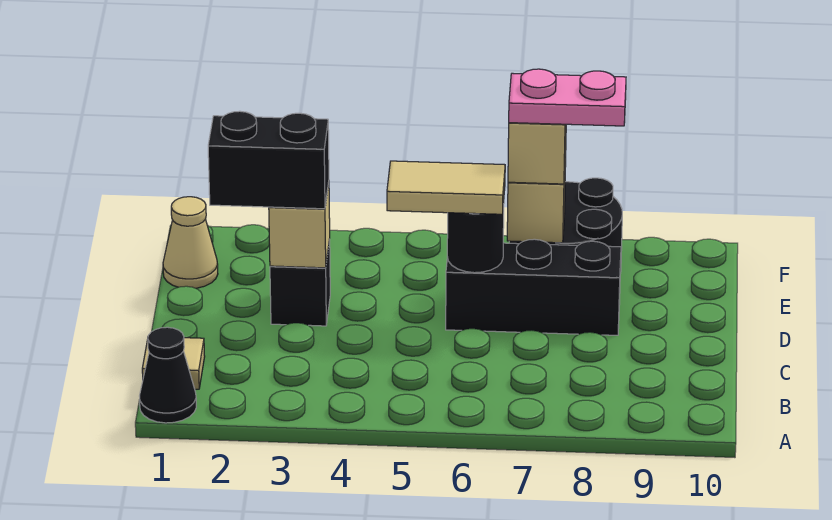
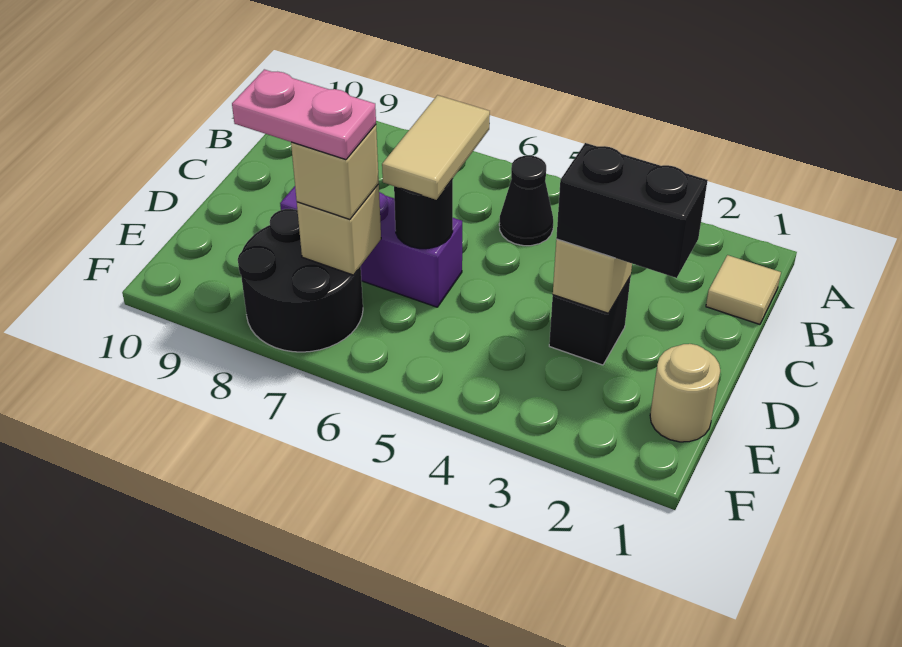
black 1x1 cone [140,327,196,423] -> black 1x1 cone moved to [499,155,553,246]
tan 1x2 tile [387,161,505,214] -> tan 1x2 tile turned to [382,95,490,200]
black 1x3 brick [446,239,621,335] -> purple 1x3 brick [280,186,462,307]
tan 1x1 cone [163,197,218,288] -> tan 1x1 round brick [650,344,720,442]

